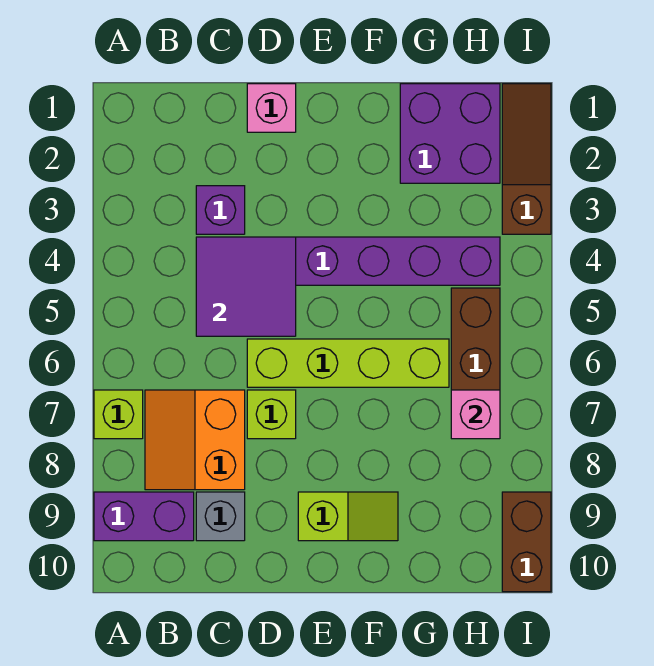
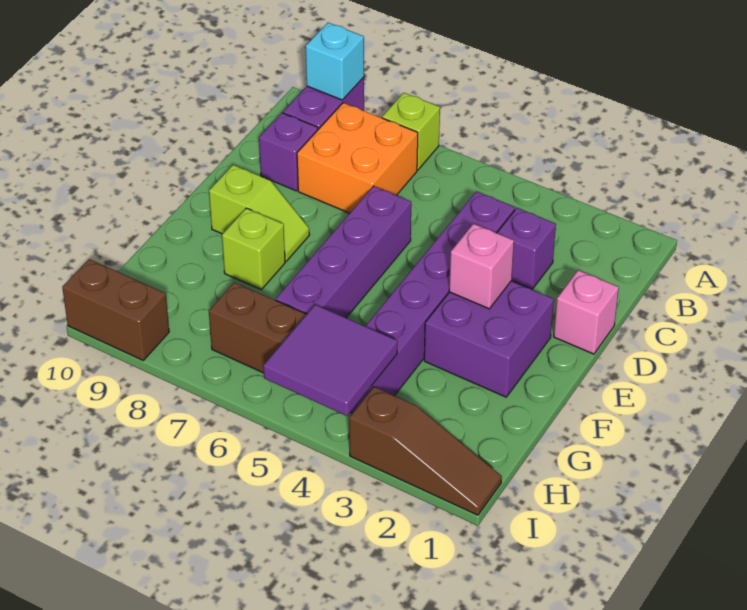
none -> cyan 1x1 brick [306,23,364,100]
orange 2x2 slope [145,390,245,490] -> orange 2x2 brick [297,103,418,213]
purple 2x2 tile [196,237,296,336] -> purple 2x2 tile moved to [263,305,397,416]
grey 1x1 brick [196,492,245,541] -> purple 1x1 brick [259,113,318,191]
lime 1x4 brick [247,339,449,387] -> purple 1x4 brick [276,186,411,318]
lime 1x1 brick [247,390,296,439] -> lime 1x1 brick moved to [222,208,285,290]
lime 1x2 slope [298,492,398,541] -> lime 1x2 slope turned to [209,165,309,261]
purple 2x2 brick [400,84,500,183] -> purple 2x2 brick moved to [424,281,554,397]
pink 1x1 brick [451,390,500,439] -> pink 1x1 brick moved to [449,224,514,309]

